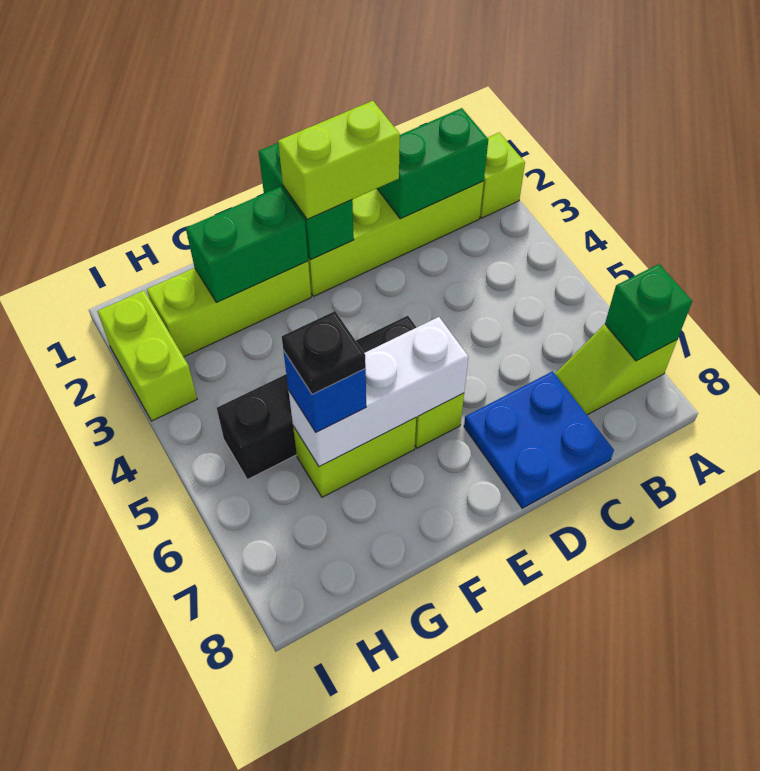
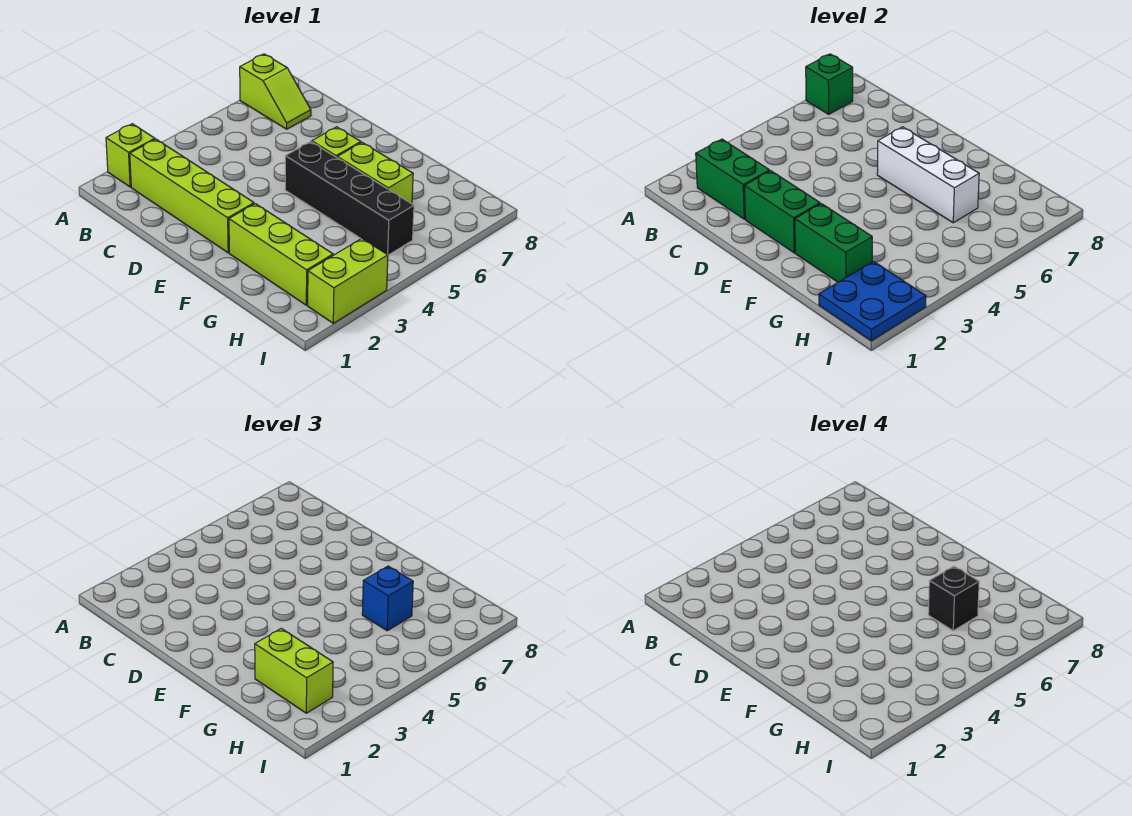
blue 2x2 plate [464,371,614,508] -> blue 2x2 plate moved to [819,261,926,341]
lime 1x2 brick [278,101,400,219] -> lime 1x2 brick moved to [255,628,333,713]
green 1x2 brick [259,143,354,260] -> green 1x2 brick turned to [744,171,820,253]
black 1x1 plate [282,311,366,395] -> black 1x1 brick [928,566,979,631]

